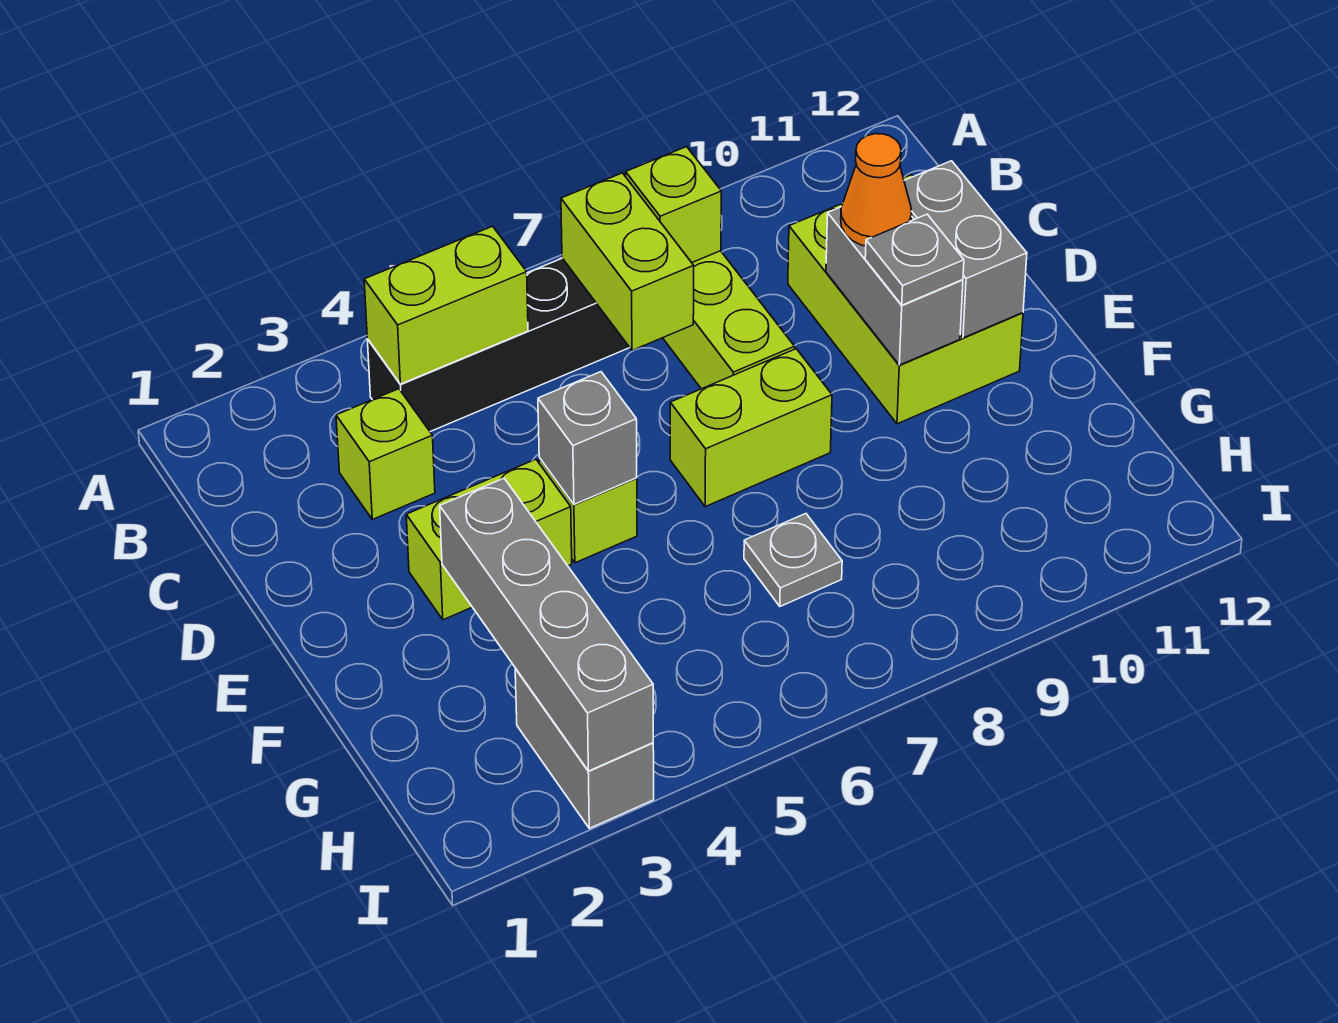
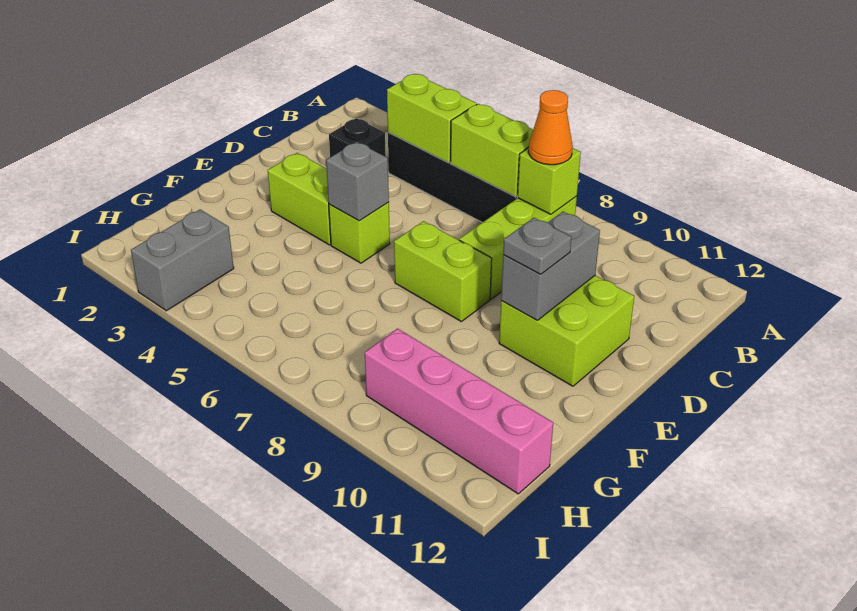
lime 1x2 brick [561,173,694,350] -> lime 1x2 brick turned to [451,104,533,197]
lime 1x1 brick [336,389,435,520] -> black 1x1 brick [329,118,386,157]
lime 2x3 brick [788,175,1023,424] -> lime 2x2 brick [499,276,634,386]
orange 1x1 cone [841,134,912,246] -> orange 1x1 cone moved to [529,90,573,165]
grey 1x2 brick [904,161,1027,338] -> none
grey 1x4 brick [440,478,653,771] -> none
grey 1x1 plate [744,514,842,606] -> none
none -> pink 1x4 brick [365,329,553,494]

